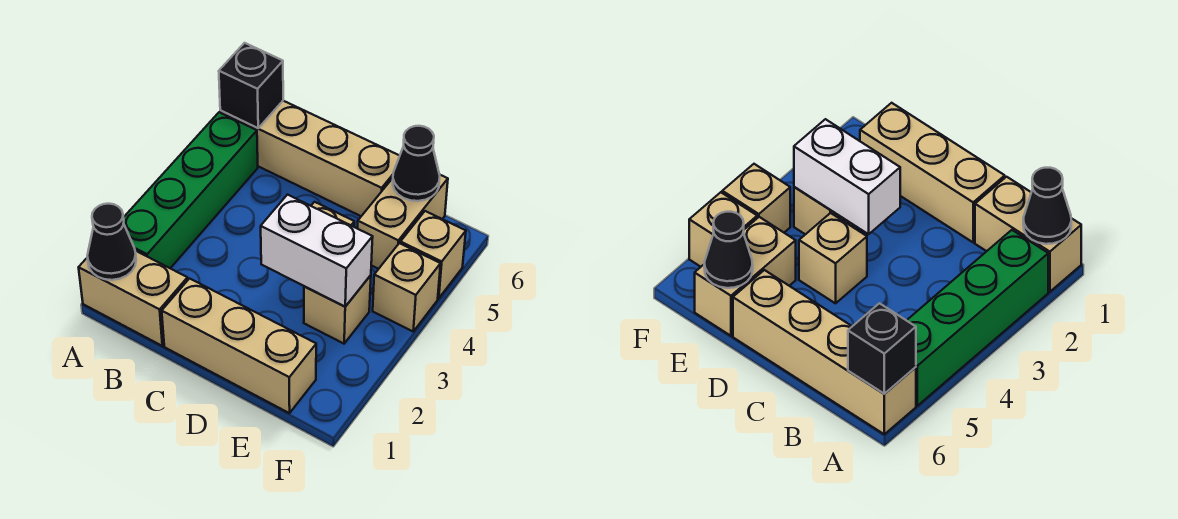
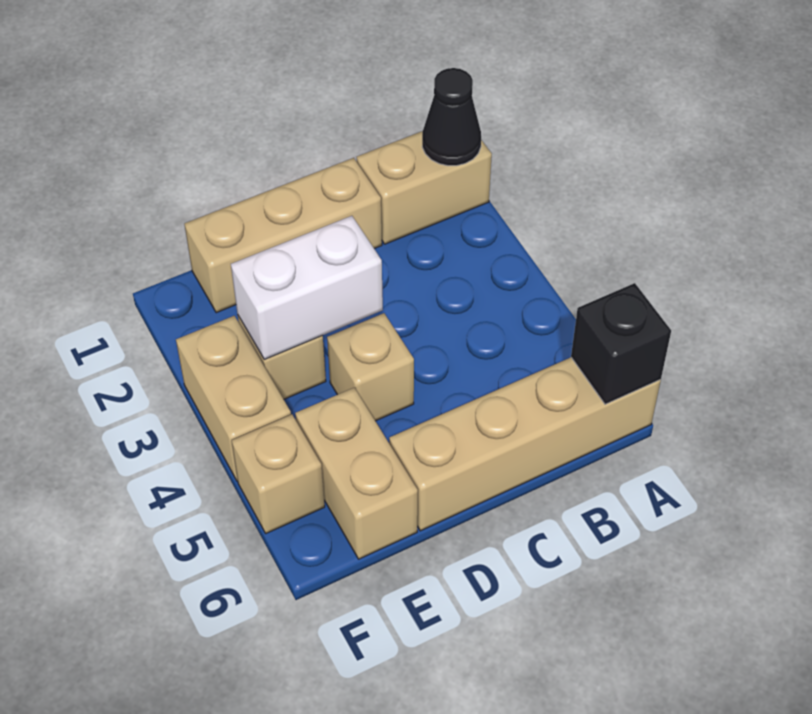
green 1x4 brick [123,112,258,268] -> none
black 1x1 cone [393,126,440,201] -> none
tan 1x1 brick [373,243,440,331] -> tan 1x2 brick [176,316,291,481]

